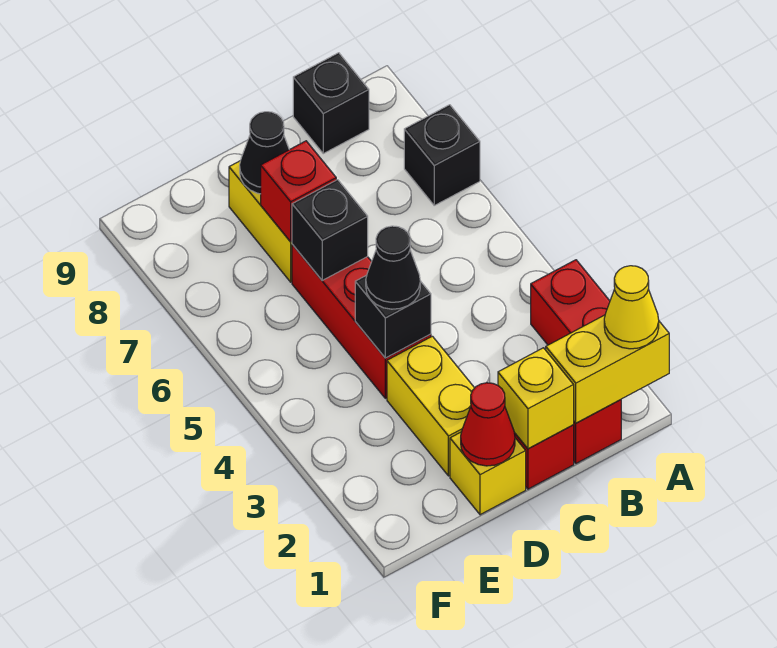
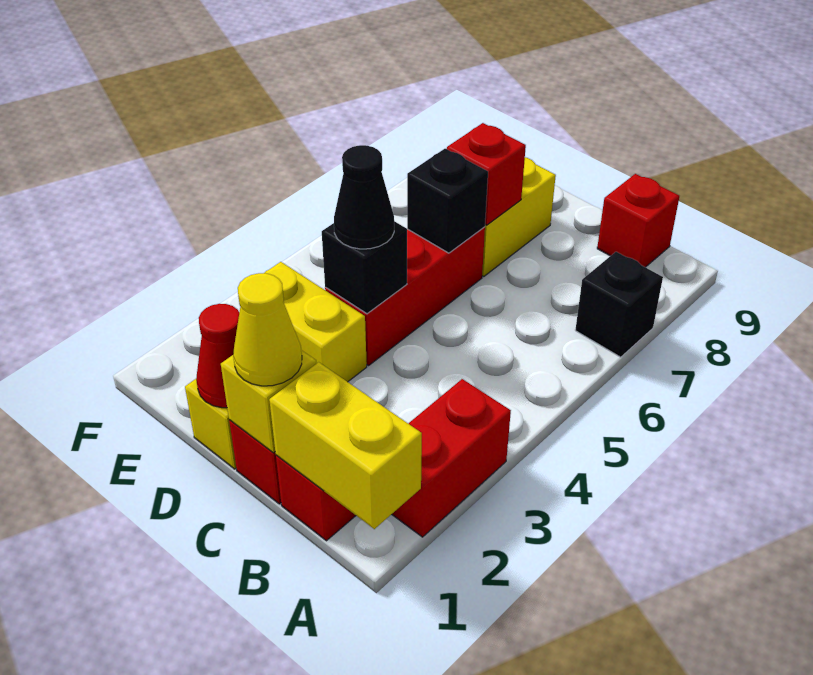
yellow 1x1 cone [604,266,659,349] -> yellow 1x1 cone moved to [233,273,302,386]
black 1x1 brick [293,53,369,154] -> red 1x1 brick [597,174,679,267]
yellow 1x2 brick [387,336,474,476] -> yellow 1x2 brick turned to [265,262,367,382]
black 1x1 cone [240,112,289,194] -> none

